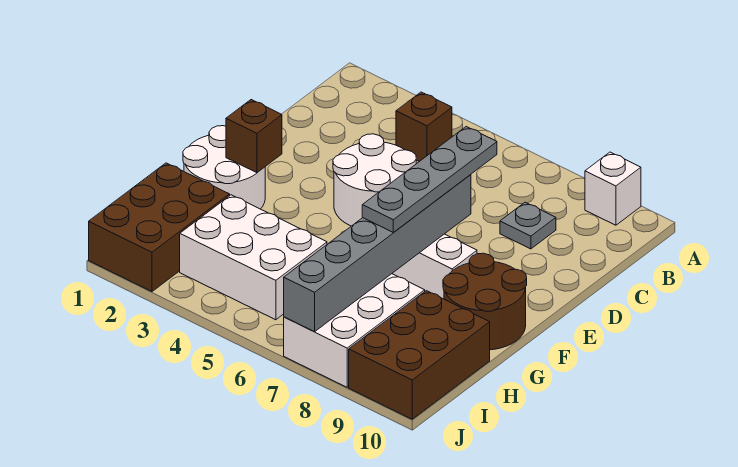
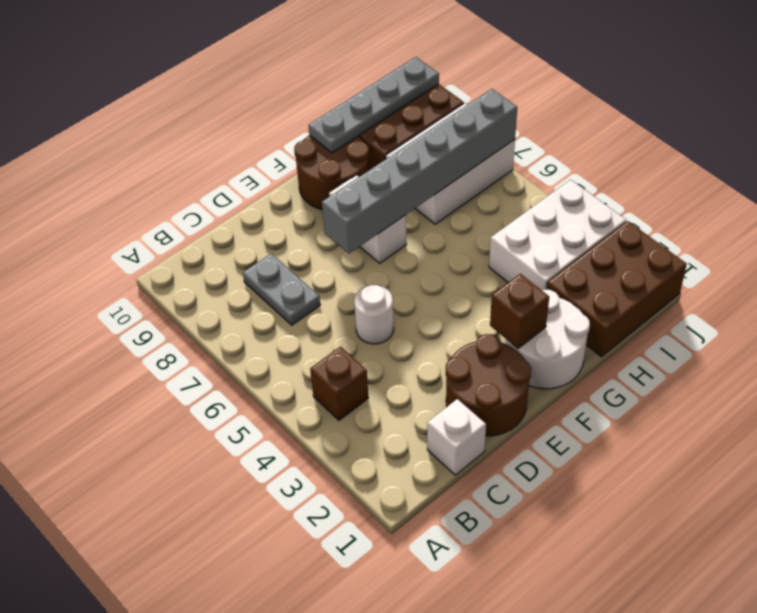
white 1x1 brick [585,152,641,225] -> white 1x1 brick moved to [427,399,486,475]
grey 1x1 plate [500,202,556,249] -> grey 1x2 plate [243,254,320,325]
none -> brown 2x2 round brick [446,334,531,436]
white 2x2 round brick [333,134,416,226] -> white 1x1 round brick [354,285,394,344]
grey 1x4 plate [362,127,497,233] -> grey 1x4 plate moved to [308,57,439,153]
white 2x3 brick [180,195,327,320] -> white 2x3 brick turned to [489,180,626,290]

